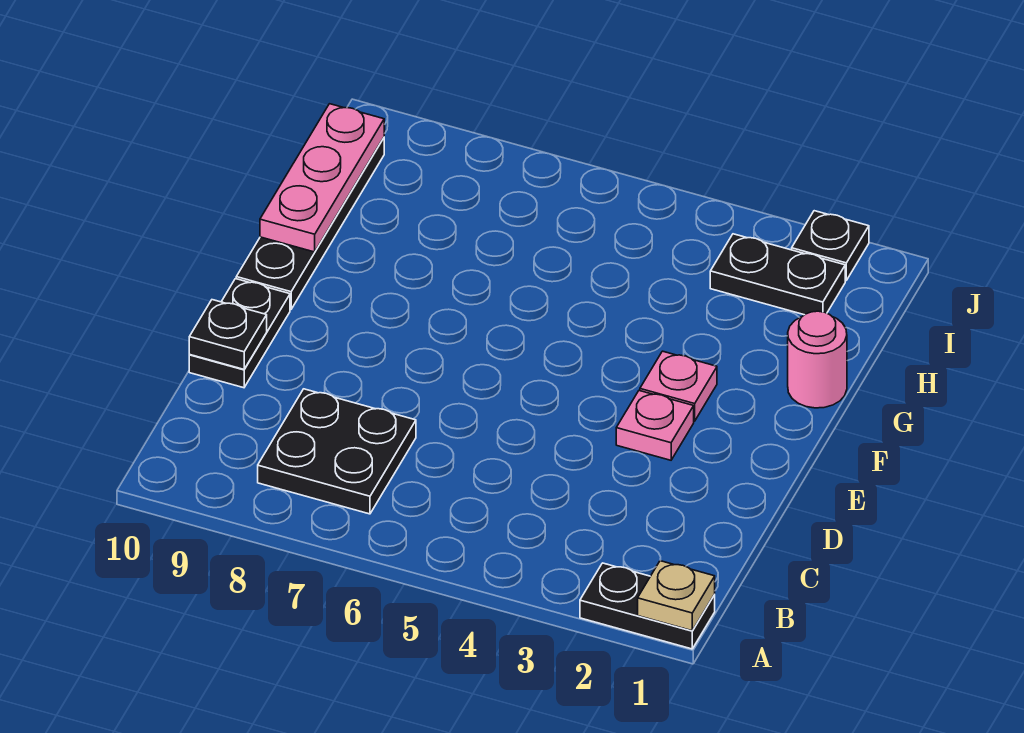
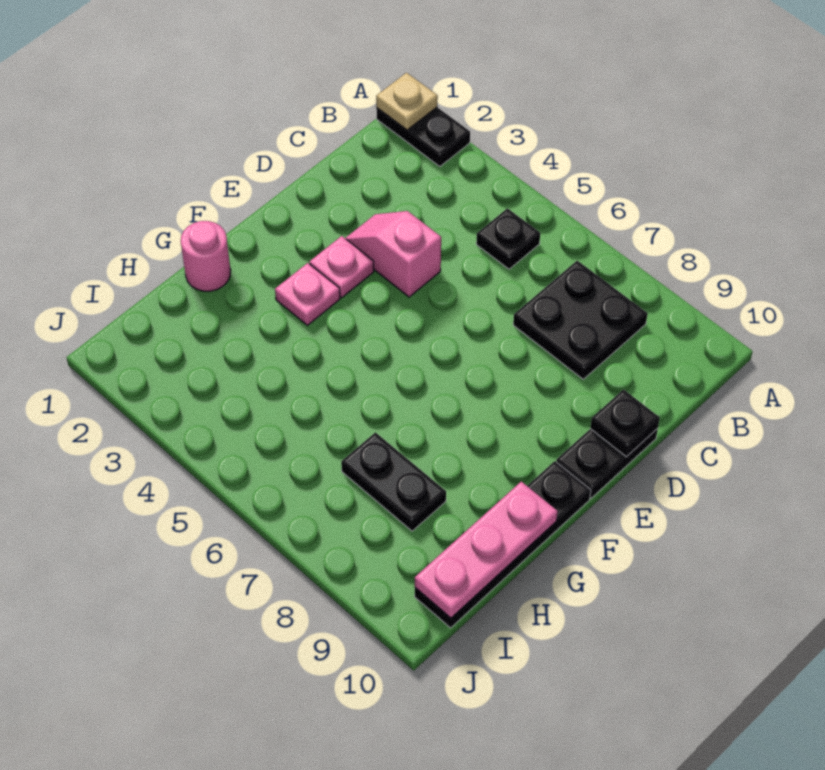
none -> pink 1x2 slope [345,211,441,297]
black 1x2 plate [710,234,845,315] -> black 1x2 plate moved to [341,433,446,531]
black 1x1 plate [792,211,869,280] -> black 1x1 plate moved to [476,208,540,269]

